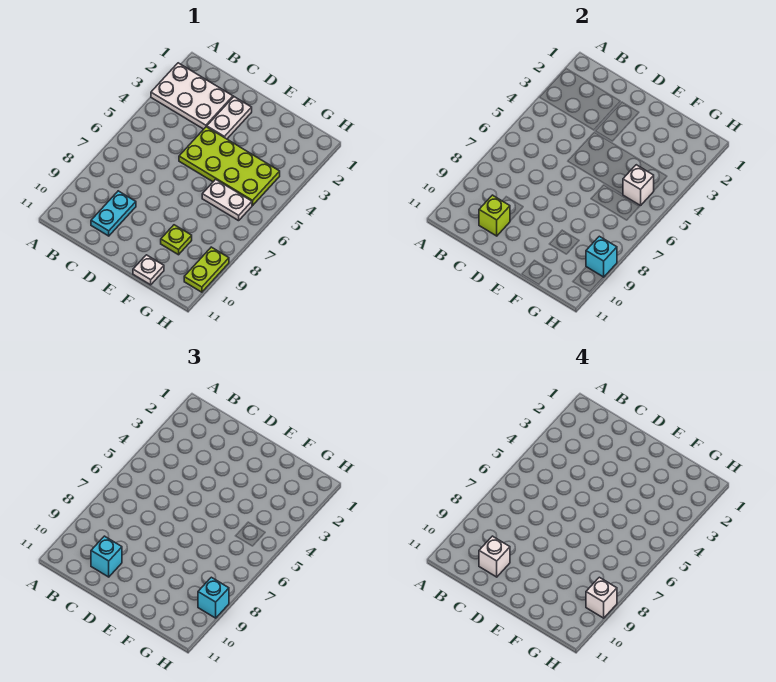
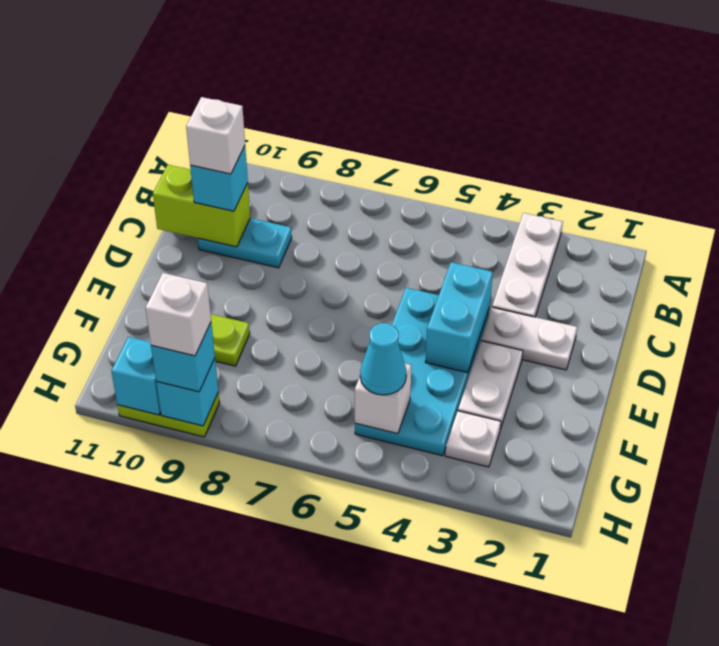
white 2x3 plate [151,63,233,129] -> white 1x3 plate [492,213,563,317]
lime 1x1 brick [479,195,510,236] -> lime 1x2 brick [153,165,250,247]
lime 2x4 plate [179,127,280,206] -> cyan 2x4 plate [355,288,490,456]
none -> cyan 1x2 brick [426,262,493,373]
white 1x2 plate [202,179,252,221] -> white 1x2 plate moved to [458,341,523,430]
white 1x1 plate [133,255,164,285] -> white 1x1 plate moved to [445,411,501,467]
none -> cyan 1x1 cone [360,323,406,395]
none -> cyan 1x1 brick [111,337,161,415]

